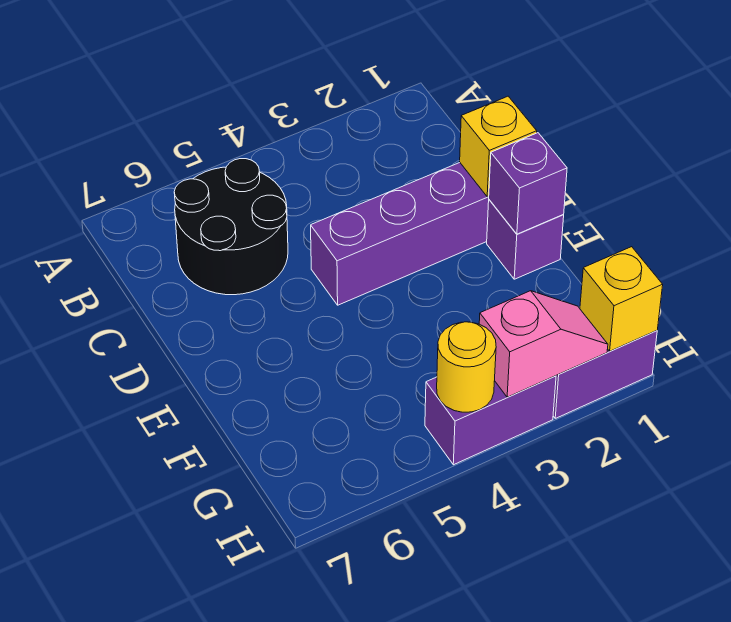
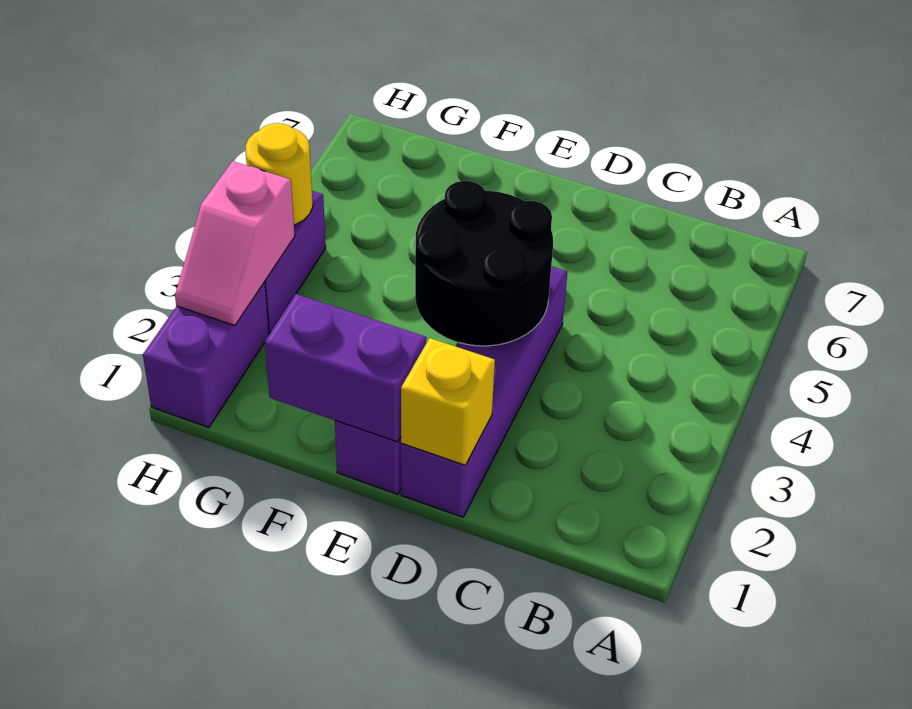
black 2x2 round brick [174,159,288,295] -> black 2x2 round brick moved to [415,181,553,346]
purple 1x1 brick [489,133,567,234] -> purple 1x2 brick [265,294,426,442]
yellow 1x1 brick [580,247,663,351] -> none

